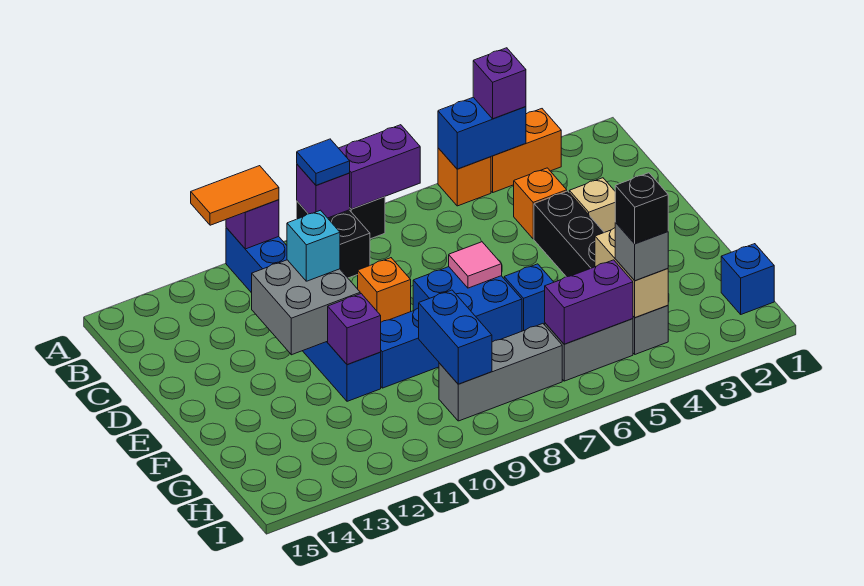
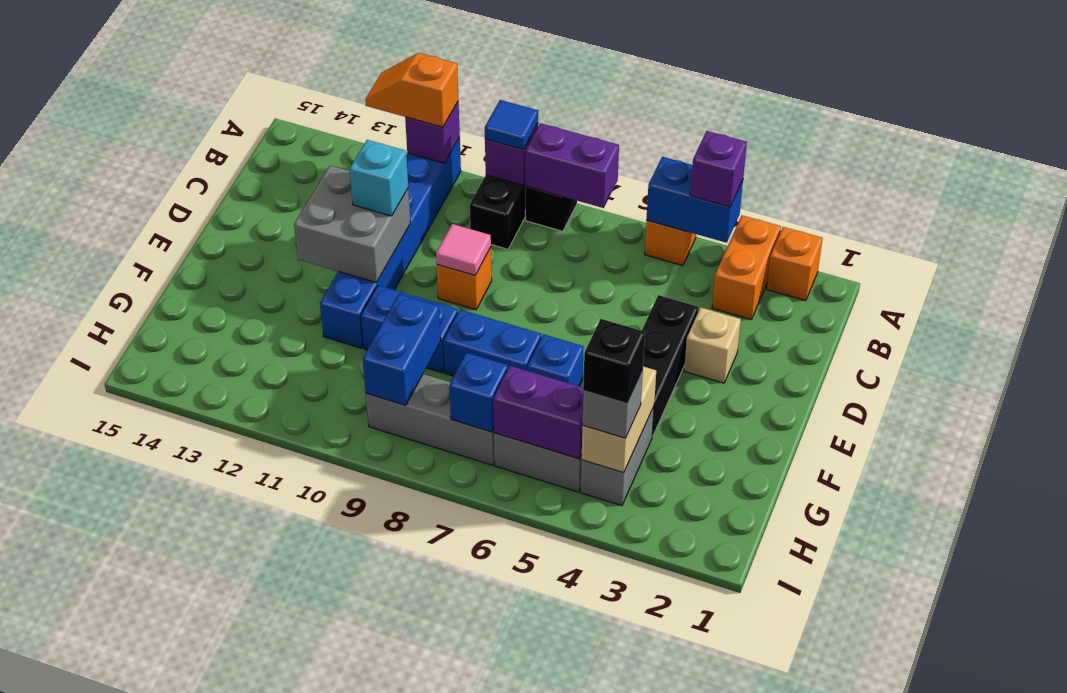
orange 1x2 brick [491,109,561,192] -> orange 1x2 brick turned to [712,215,781,319]
orange 1x2 tile [191,166,279,225] -> orange 1x2 slope [365,53,458,127]
orange 1x1 brick [514,168,567,239] -> orange 1x1 brick moved to [767,227,823,301]
blue 2x2 brick [413,267,522,342] -> blue 1x2 brick [444,310,541,376]
pink 1x1 tile [449,242,502,288] -> pink 1x1 tile moved to [436,224,491,275]
purple 1x1 brick [328,294,381,365] -> none
blue 1x1 brick [721,244,774,314] -> blue 1x1 brick moved to [449,353,508,432]

